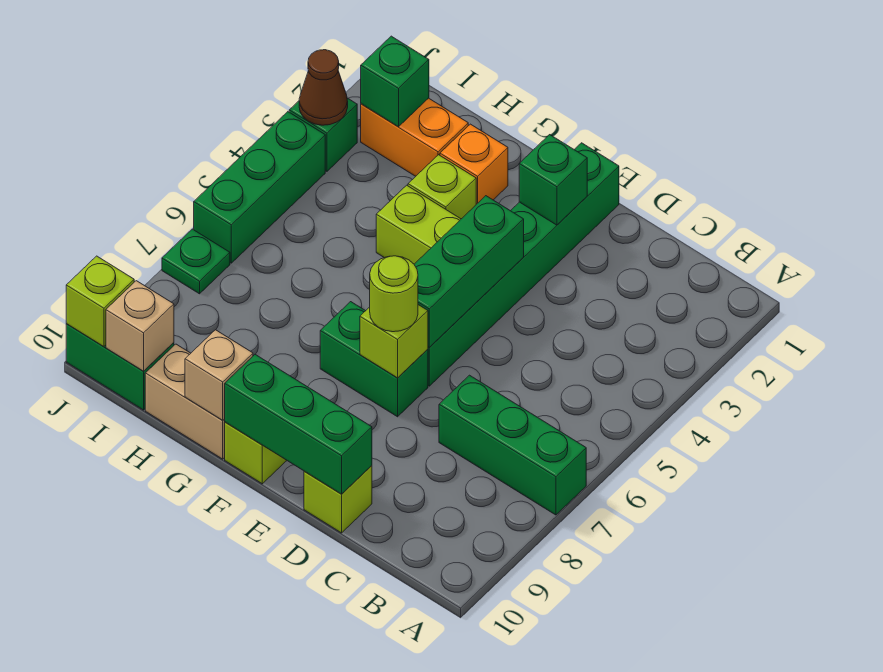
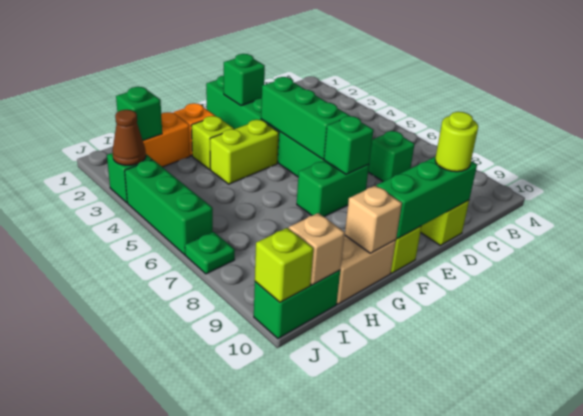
green 1x3 brick [439,375,586,515] -> green 1x1 brick [368,131,415,182]
lime 1x1 brick [360,305,428,378] -> green 1x1 brick [324,116,374,175]
lime 1x1 round brick [370,256,418,332] -> lime 1x1 round brick moved to [435,112,478,172]

